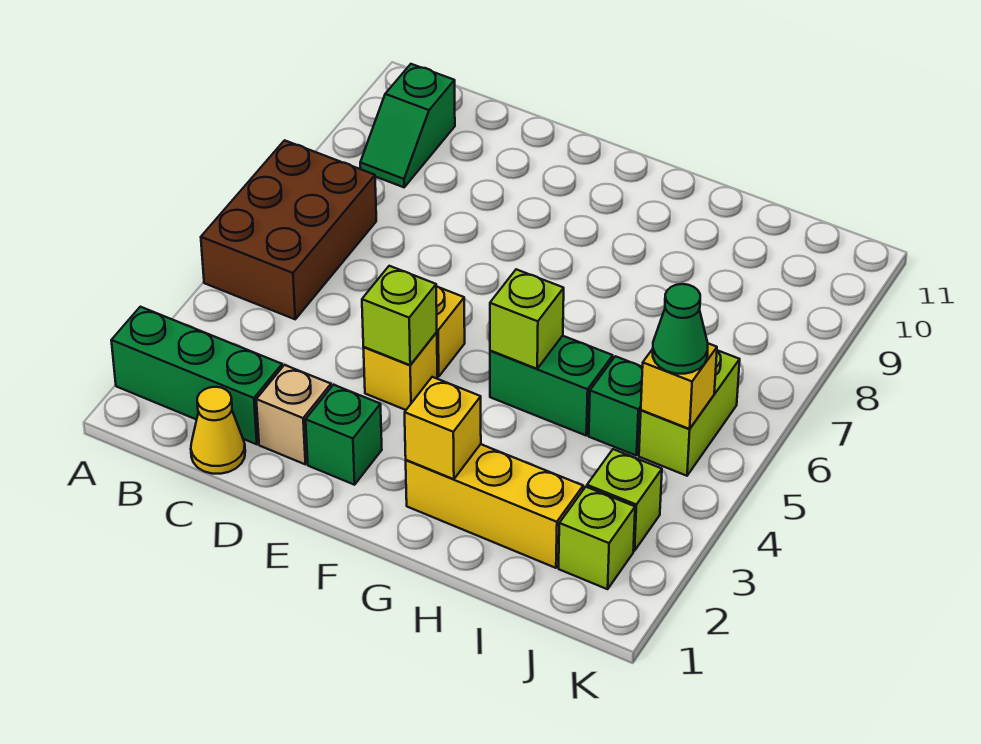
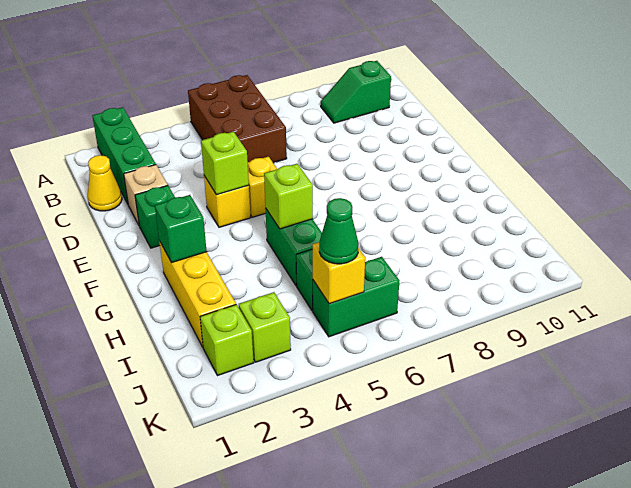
brown 2x3 brick [201,140,376,319] -> brown 2x3 brick turned to [188,75,287,163]
yellow 1x1 brick [405,377,481,479] -> green 1x1 brick [155,195,207,263]
lime 1x2 brick [639,350,740,476] -> green 1x2 brick [313,257,399,337]

